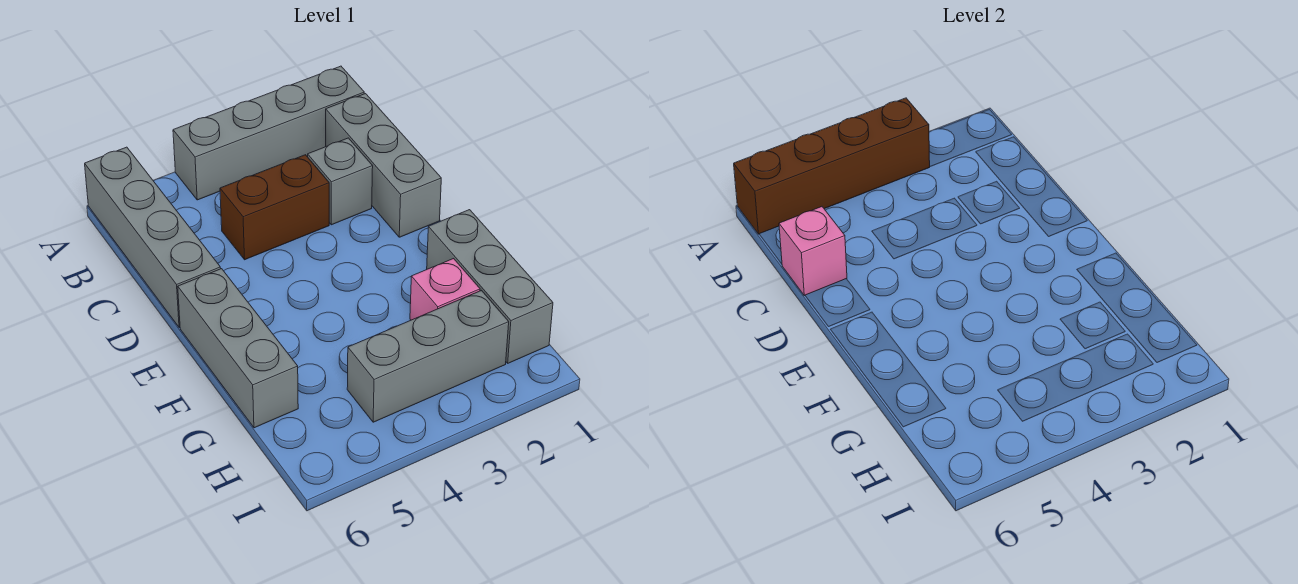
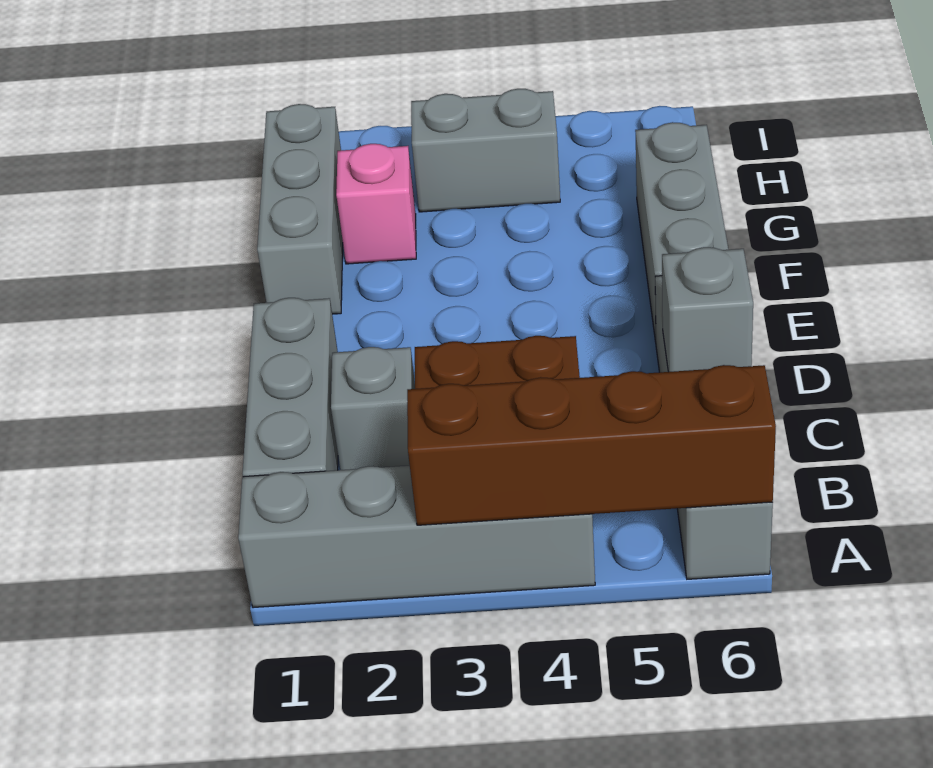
pink 1x1 brick [779,207,847,296] -> grey 1x1 brick [662,247,753,372]
grey 1x3 brick [347,291,509,422] -> grey 1x2 brick [411,89,560,212]

